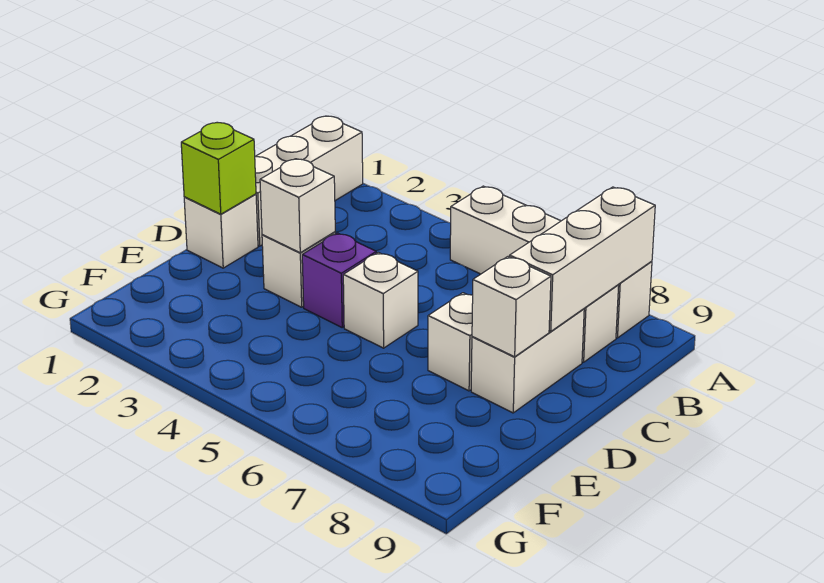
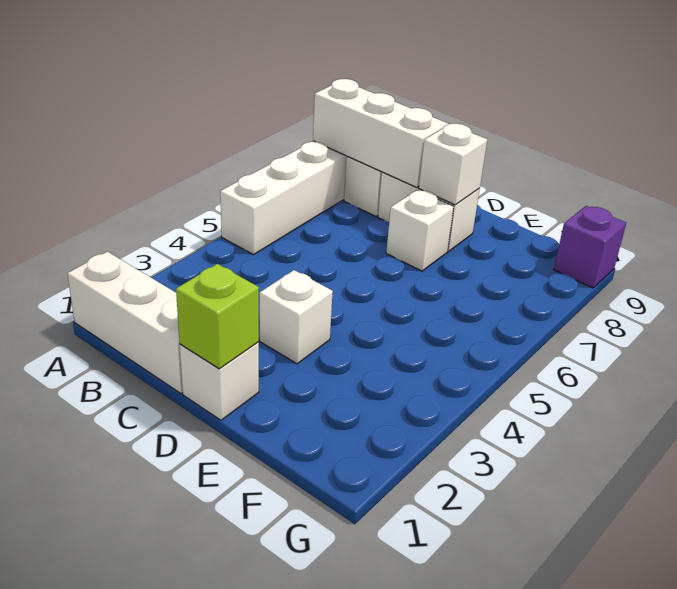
white 1x1 brick [260,159,335,253] -> none
purple 1x1 brick [302,233,376,327] -> purple 1x1 brick moved to [554,206,626,288]
white 1x1 brick [343,252,418,348] -> none

